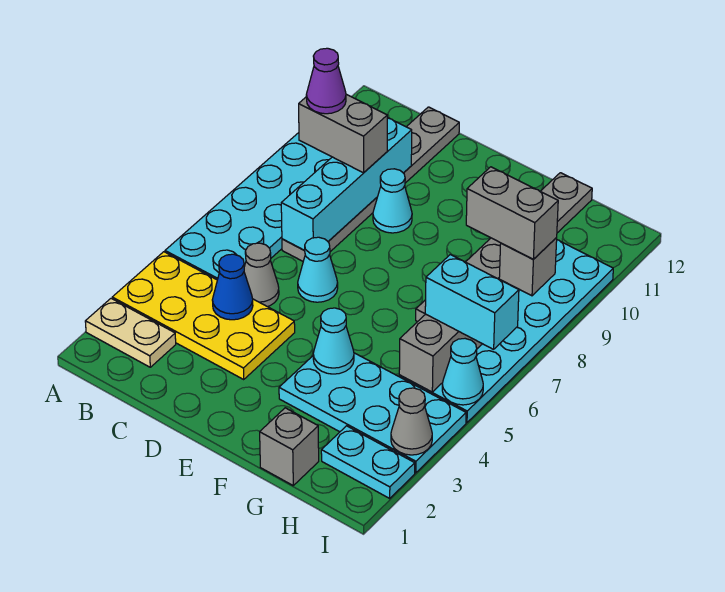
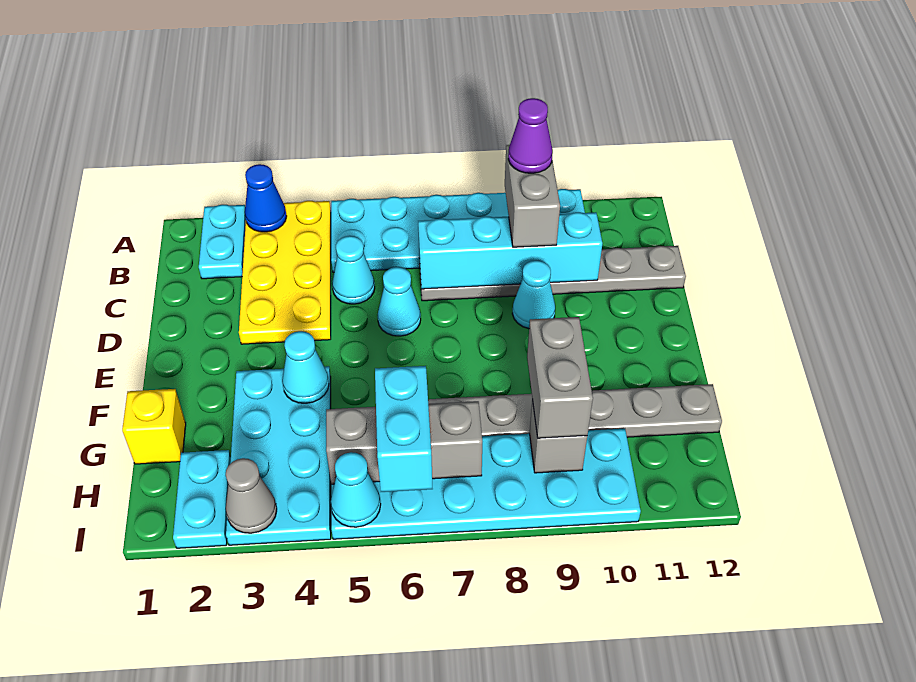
tan 1x2 plate [85,298,176,367] -> cyan 1x2 plate [199,205,246,279]
blue 1x1 cone [212,254,253,320] -> blue 1x1 cone moved to [245,164,287,232]
grey 1x1 cone [244,243,279,307] -> cyan 1x1 cone [332,236,375,304]
grey 1x1 brick [260,408,319,485] -> yellow 1x1 brick [122,389,186,464]

